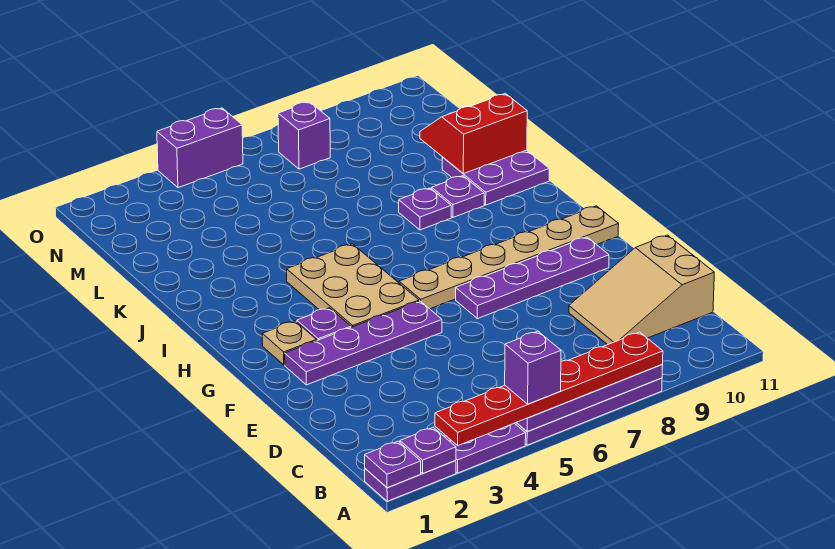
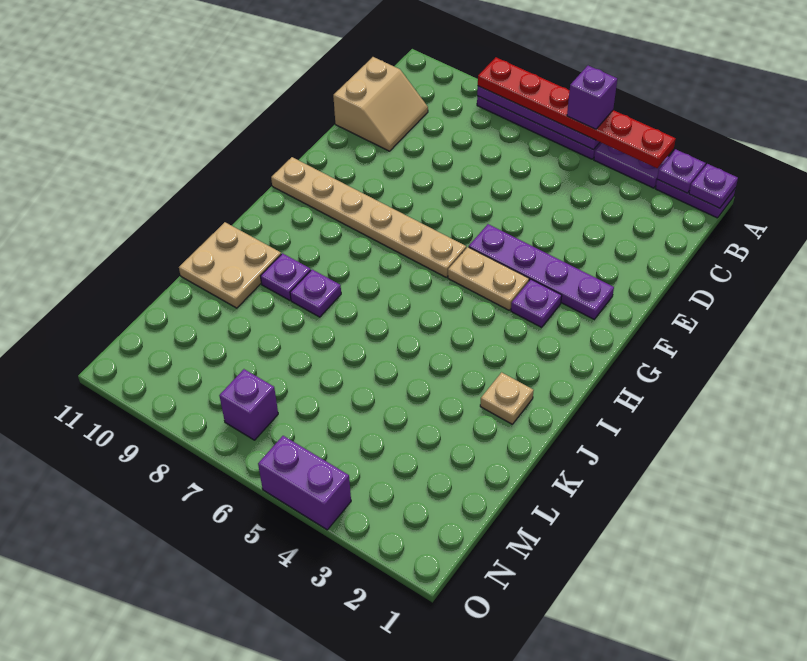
tan 2x3 slope [569,235,714,345] -> tan 2x2 slope [333,57,428,151]
purple 1x4 plate [456,237,609,319] -> none
tan 1x1 plate [262,321,317,365] -> tan 1x1 plate moved to [480,372,534,424]
tan 2x3 plate [287,244,419,327] -> tan 1x2 plate [448,247,529,310]
purple 2x2 plate [442,150,549,205] -> tan 2x2 plate [179,222,281,308]
red 2x2 slope [420,93,527,174] -> none

